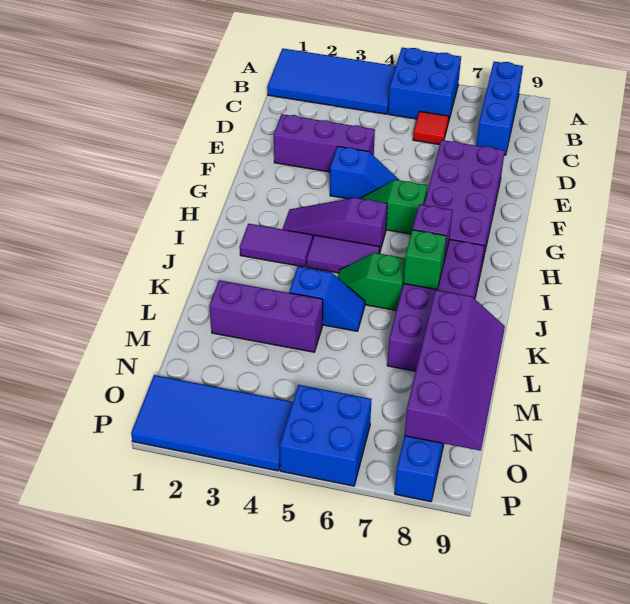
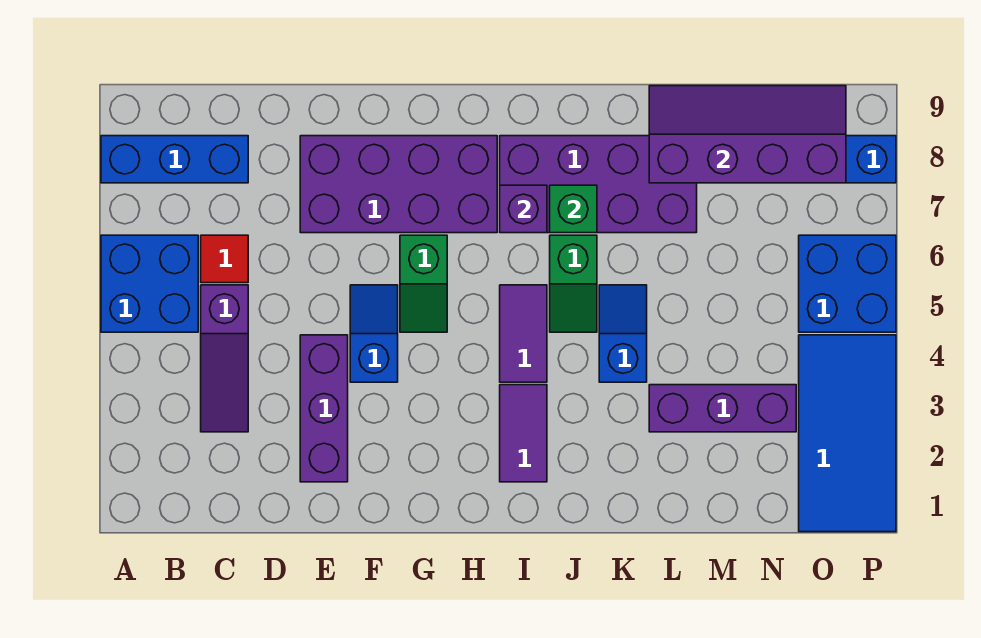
blue 2x4 tile [267,48,396,114] -> none
purple 1x3 slope [283,198,387,253] -> purple 1x3 slope moved to [201,285,248,432]
purple 1x3 brick [209,280,323,352] -> purple 1x3 brick turned to [649,385,796,432]

